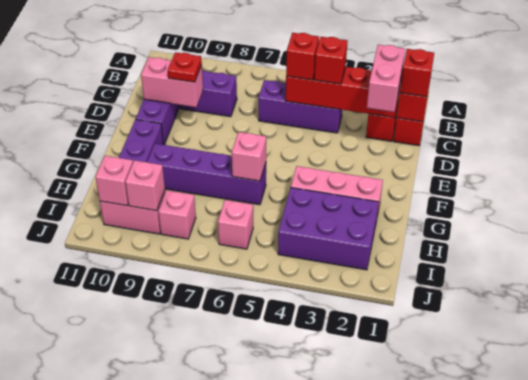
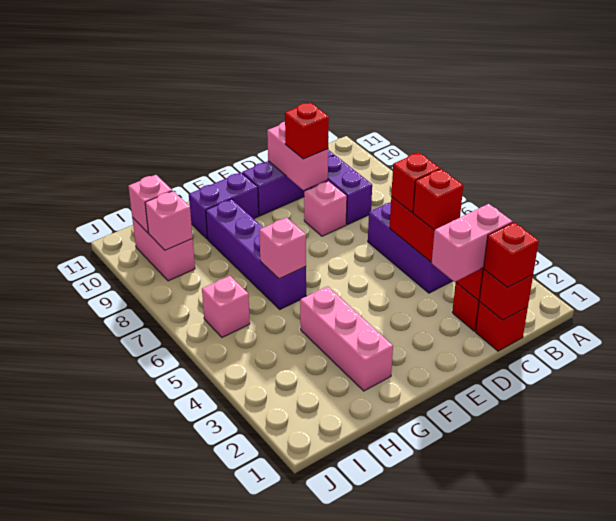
red 1x1 plate [168,52,202,82] -> red 1x1 brick [285,102,329,159]
purple 2x3 brick [278,188,379,270] -> none
pink 1x1 brick [158,190,196,239] -> pink 1x1 brick moved to [304,181,347,236]

